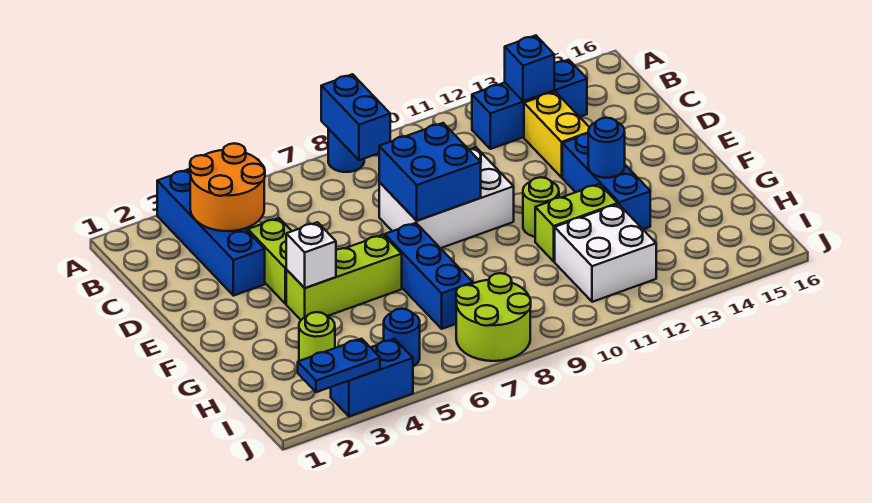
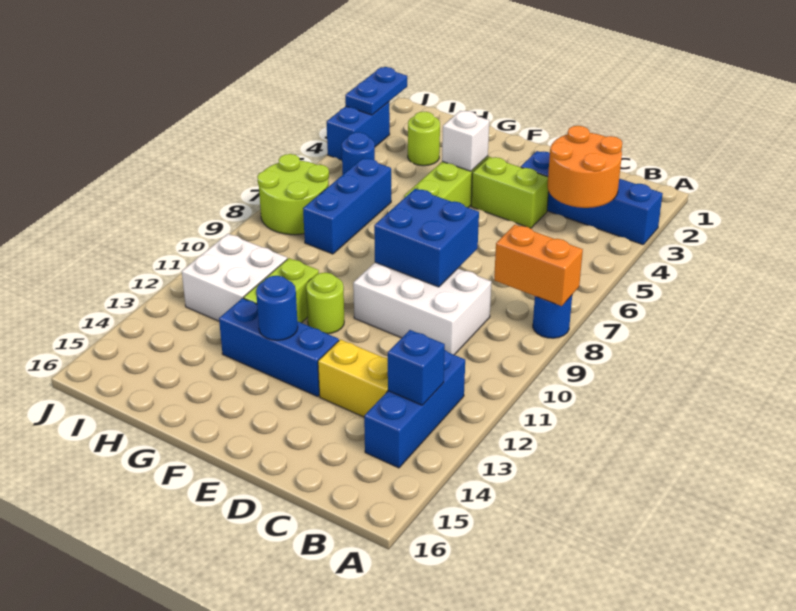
blue 1x2 brick [321,74,390,160] -> orange 1x2 brick [494,225,583,306]
white 2x3 brick [379,147,514,248] -> white 2x3 brick turned to [353,262,492,355]
blue 1x3 brick [385,223,473,329] -> blue 1x3 brick turned to [303,158,391,254]

